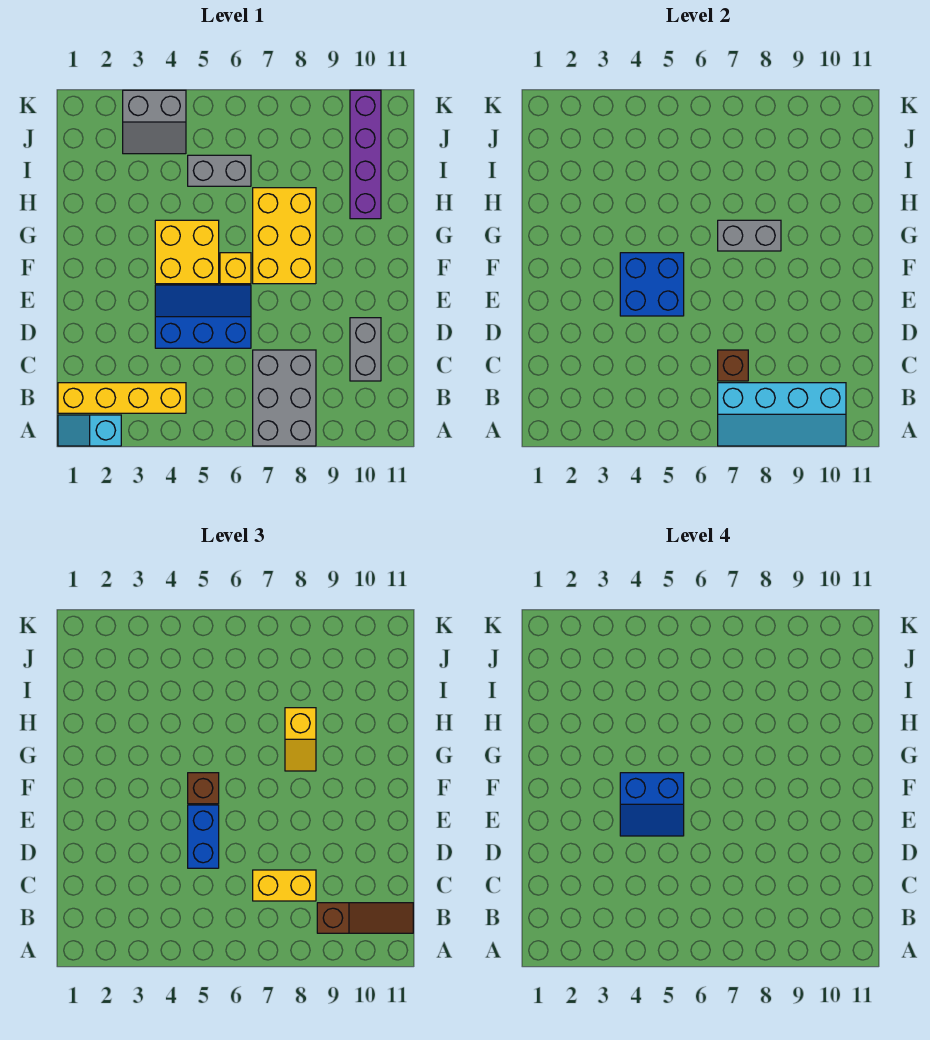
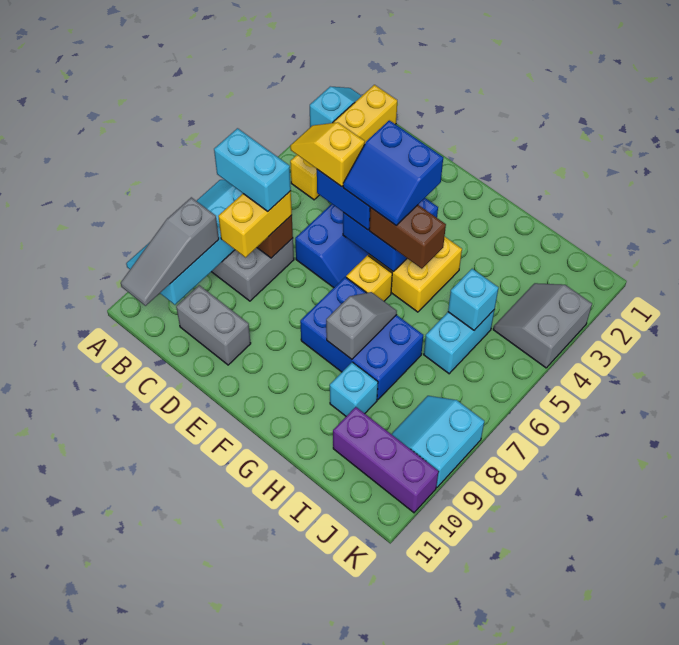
none -> cyan 1x2 brick [214,128,291,211]
brown 1x3 slope [317,903,413,933] -> grey 1x3 slope [121,197,219,306]
blue 2x2 slope [620,773,684,836] -> blue 2x2 slope turned to [343,120,443,225]
brown 1x1 brick [188,773,219,804] -> brown 1x2 brick [369,205,446,269]
yellow 2x3 brick [253,188,316,284] -> blue 2x3 brick [300,277,423,400]
grey 1x2 brick [718,220,781,251] -> grey 1x2 slope [326,292,397,359]
yellow 1x2 slope [285,708,316,771] -> yellow 1x2 slope moved to [290,122,365,187]
none -> cyan 1x1 brick [330,362,378,416]
purple 1x4 brick [350,90,381,219] -> purple 1x3 brick [333,407,439,513]
grey 1x2 brick [188,155,251,186] -> cyan 1x2 brick [424,309,495,374]
none -> cyan 1x1 brick [448,269,499,330]
none -> cyan 2x2 slope [392,396,484,487]

